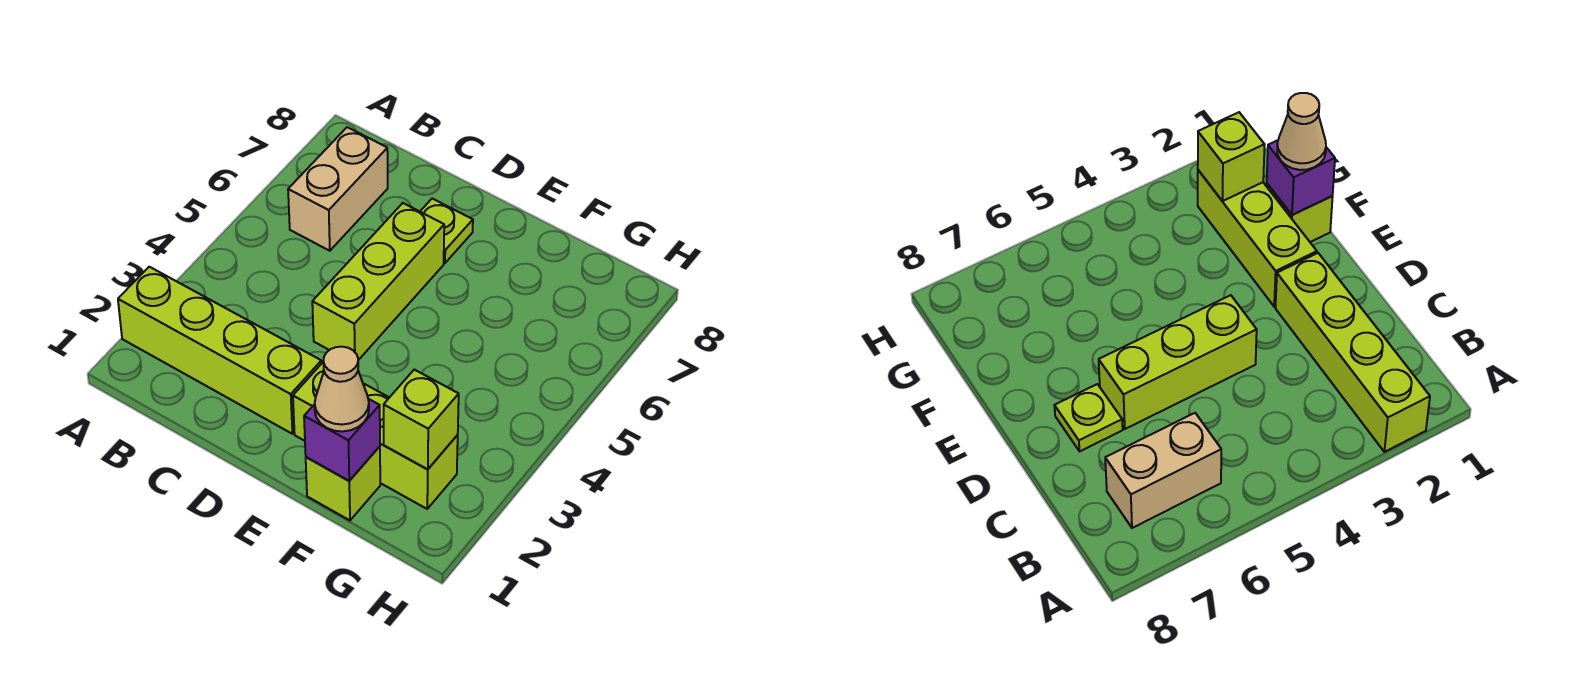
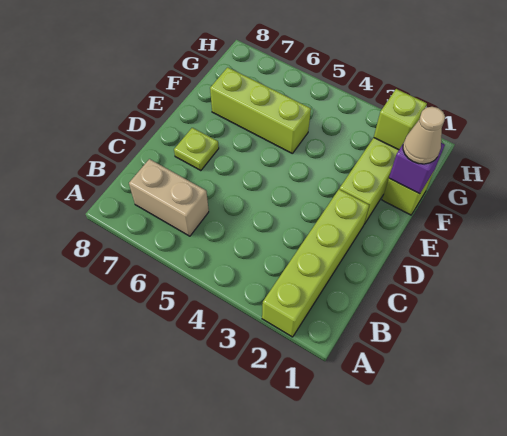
lime 1x3 brick [312,203,444,360] -> lime 1x3 brick moved to [210,67,311,153]

